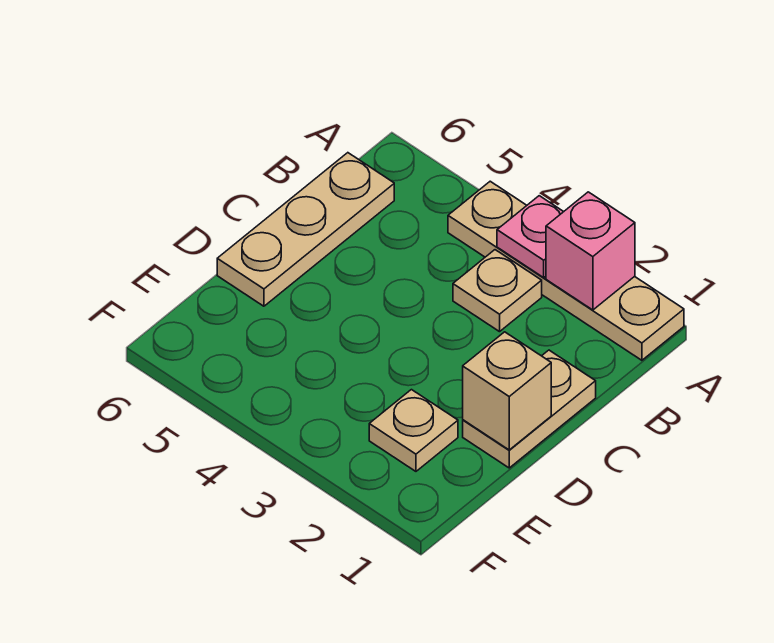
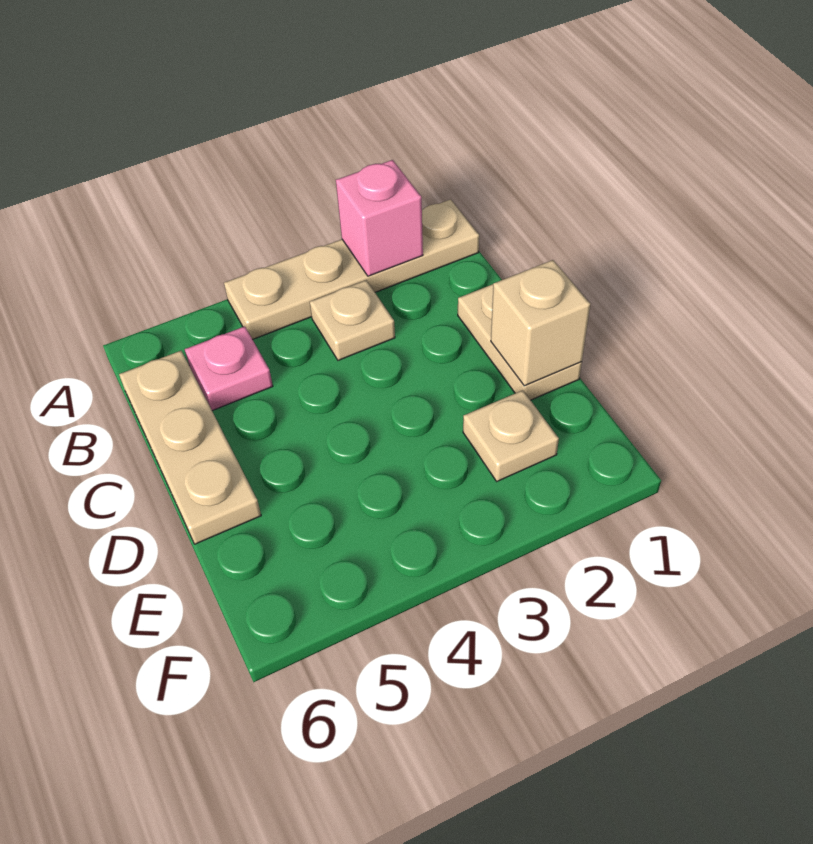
pink 1x1 plate [497,196,563,278] -> pink 1x1 plate moved to [185,326,273,411]

